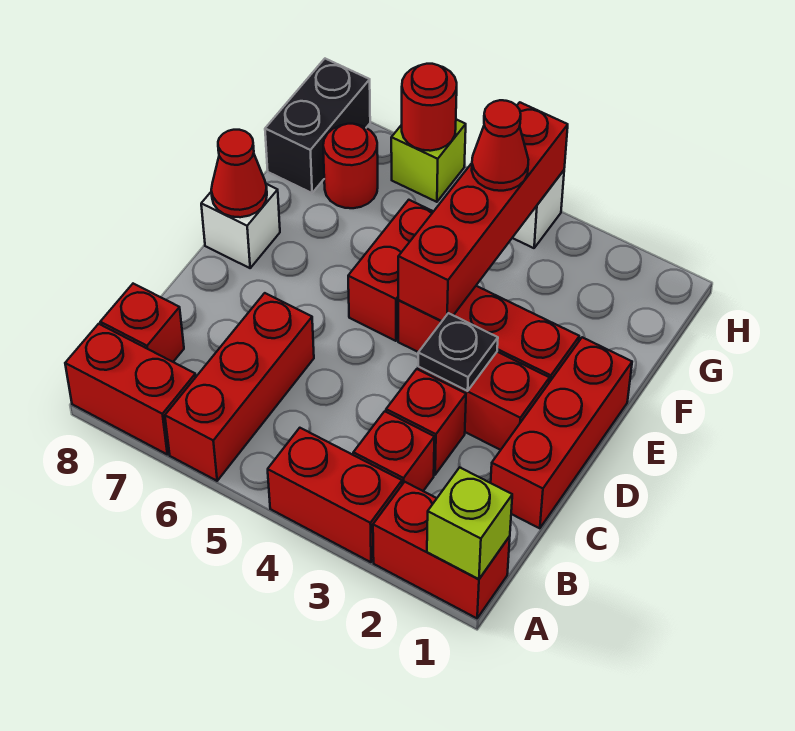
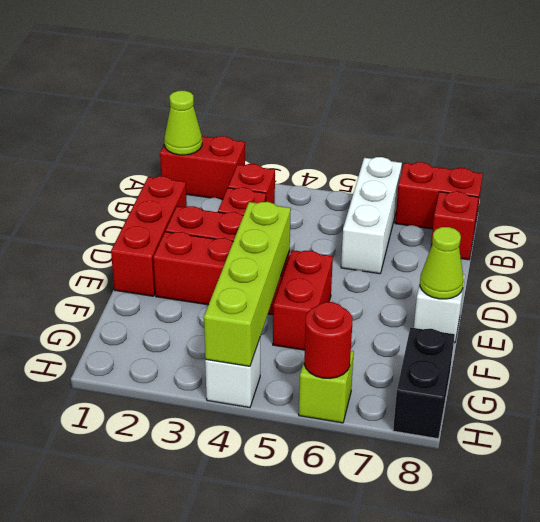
lime 1x1 brick [427,467,512,579] -> lime 1x1 cone [164,91,202,155]
red 1x2 brick [268,428,402,562] -> none
red 1x3 brick [165,293,314,481] -> white 1x3 brick [341,157,402,274]
black 1x1 plate [418,313,498,391] -> none
red 1x4 brick [398,102,568,321] -> lime 1x4 brick [204,202,291,366]
red 1x1 cone [211,130,267,217] -> lime 1x1 cone [420,227,464,299]
red 1x1 cone [472,100,528,191] -> none
red 1x1 round brick [323,124,378,208] -> none

